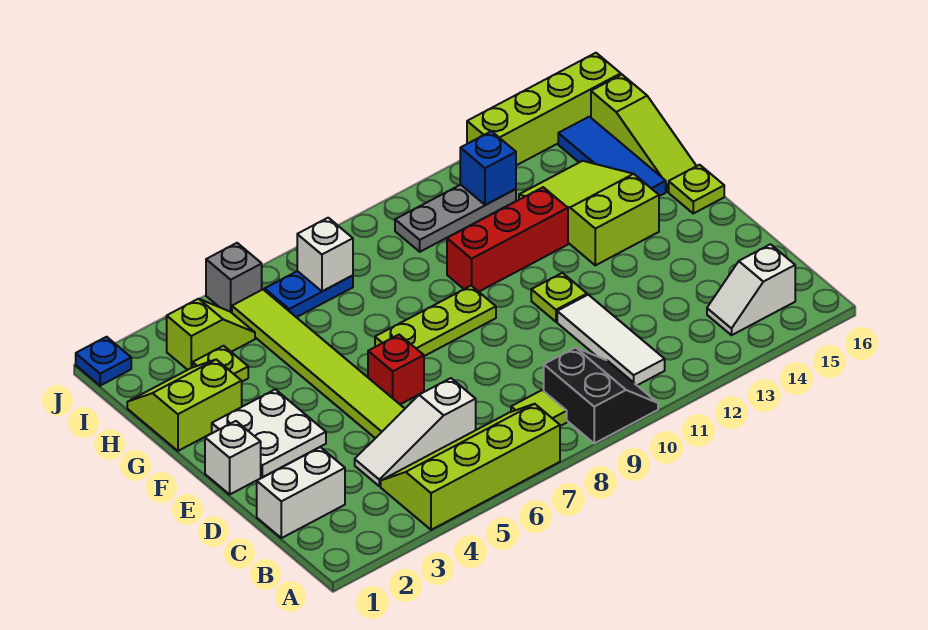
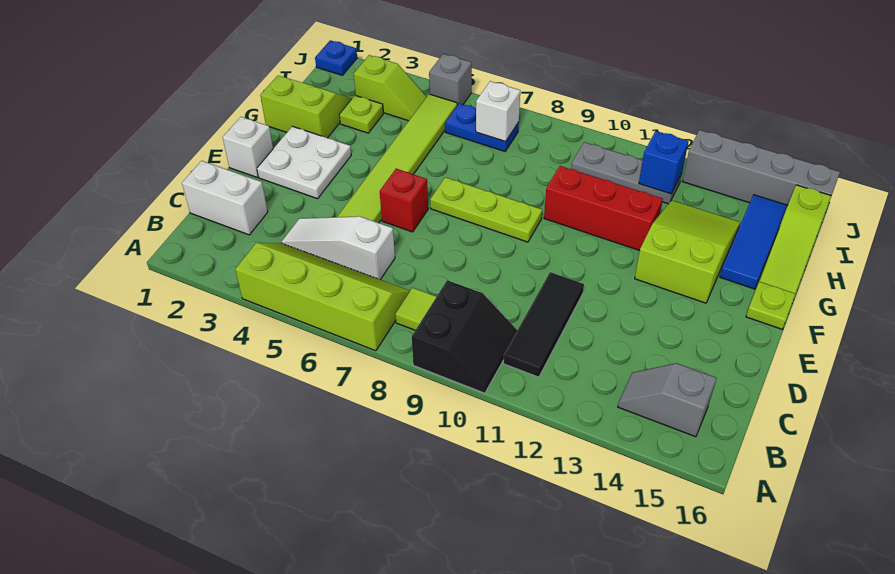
white 1x3 tile [557,295,665,385] -> black 1x3 tile [503,272,584,377]
white 1x2 slope [707,244,795,335] -> grey 1x2 slope [618,363,717,437]
lime 1x1 plate [531,273,587,322] -> none
lime 1x4 brick [467,53,621,165] -> grey 1x4 brick [682,130,840,205]

